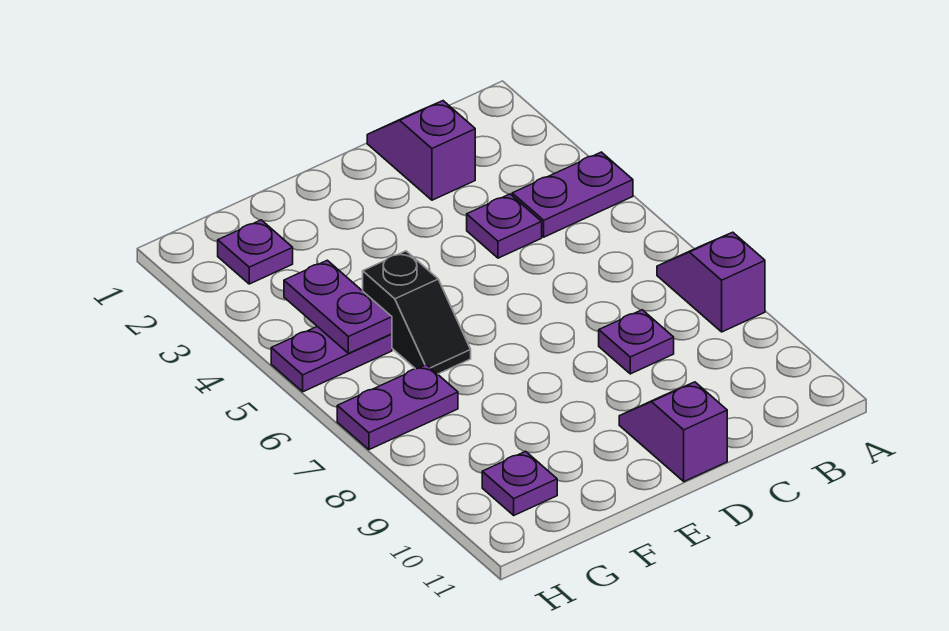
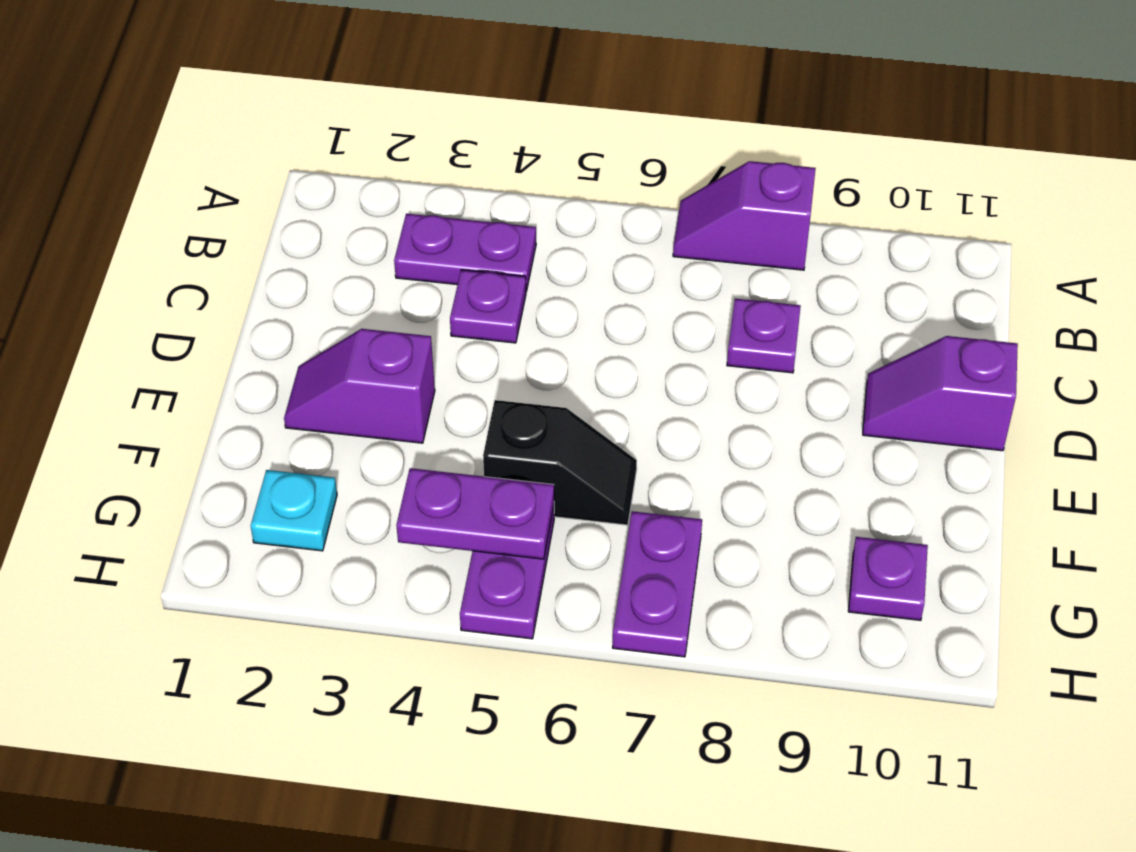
purple 1x2 plate [512,152,633,237] -> purple 1x2 plate turned to [394,214,536,292]
purple 1x2 slope [367,101,475,200] -> purple 1x2 slope moved to [284,329,435,443]
purple 1x1 plate [218,220,293,284] -> cyan 1x1 plate [251,470,337,551]

